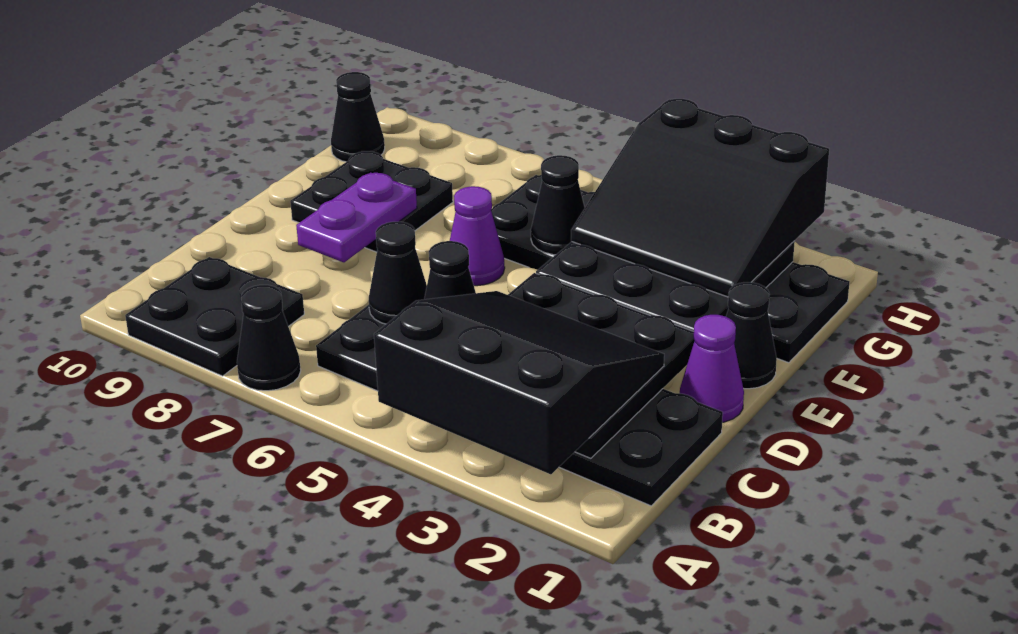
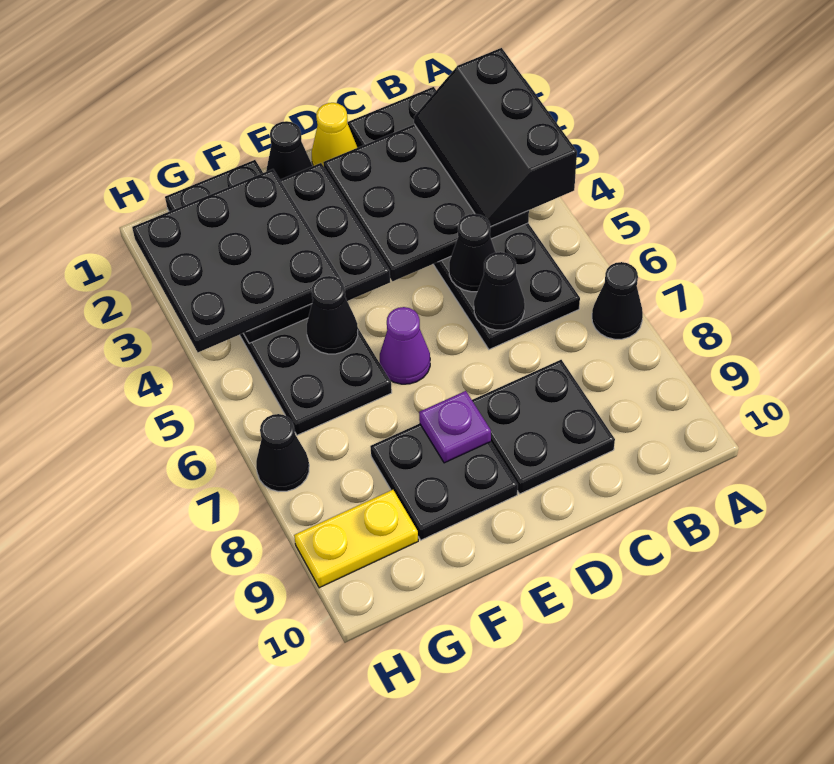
black 3x3 slope [374,291,664,474] -> black 2x3 slope [414,48,577,227]
black 2x2 plate [125,257,304,376] -> black 2x2 plate moved to [472,360,615,494]
purple 1x1 cone [680,315,744,422] -> yellow 1x1 cone [312,103,357,166]
purple 1x2 plate [296,173,417,262] -> purple 1x1 plate [419,391,491,463]
black 3x3 slope [571,99,829,297] -> black 3x3 plate [132,169,341,352]
none -> yellow 1x2 plate [294,490,418,588]
black 1x1 cone [331,72,385,162] -> black 1x1 cone moved to [256,414,309,492]

